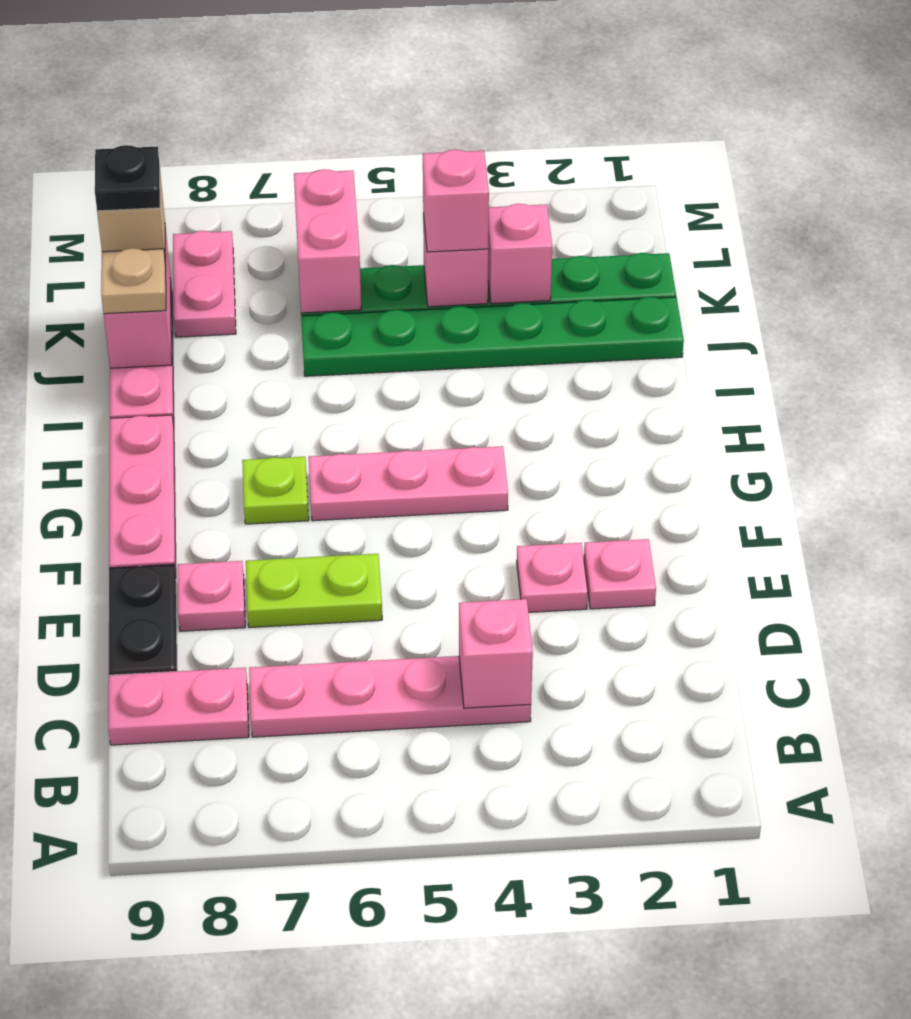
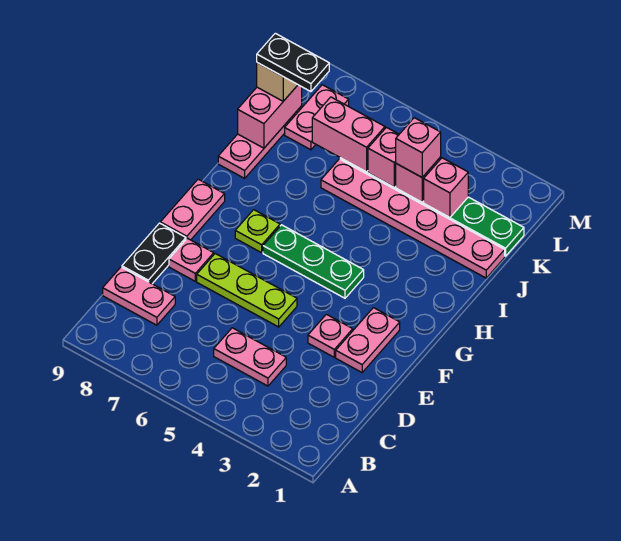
pink 1x4 plate [249,656,531,737] -> pink 1x2 plate [214,328,286,386]
pink 1x1 brick [459,599,533,708] -> pink 1x1 brick moved to [368,127,399,187]
pink 1x1 plate [584,539,656,609] -> pink 1x2 plate [336,308,400,372]
lime 1x2 plate [246,554,382,628] -> lime 1x3 plate [197,254,297,327]
pink 1x3 plate [109,415,176,576] -> pink 1x2 plate [160,179,225,240]
pink 1x3 plate [309,446,508,521] -> green 1x3 plate [263,225,364,298]
green 1x6 plate [301,297,684,376] -> pink 1x6 plate [321,159,505,278]
tan 1x1 plate [101,248,166,314] -> none
pink 1x2 brick [294,169,361,313] -> pink 1x2 brick turned to [312,97,385,172]
black 1x1 plate [95,145,160,211] -> black 1x2 plate [257,33,329,92]

